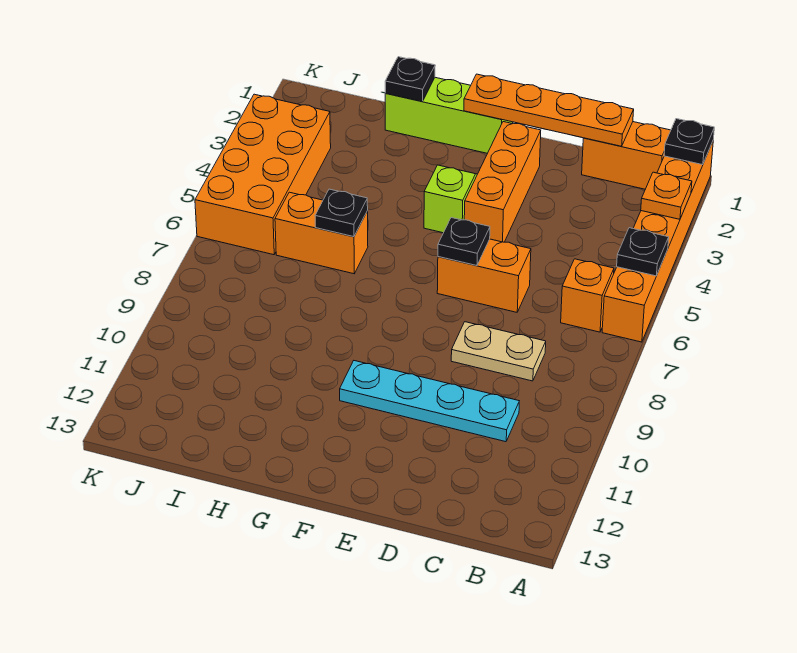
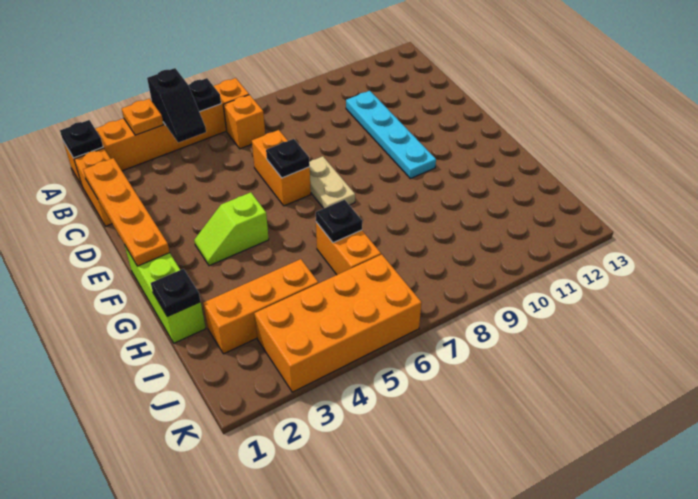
none -> black 1x2 slope [147,68,206,143]
tan 1x2 plate [451,322,546,381] -> tan 1x2 plate moved to [309,156,355,208]
orange 1x3 brick [464,122,541,242] -> orange 1x3 brick moved to [203,259,318,354]

